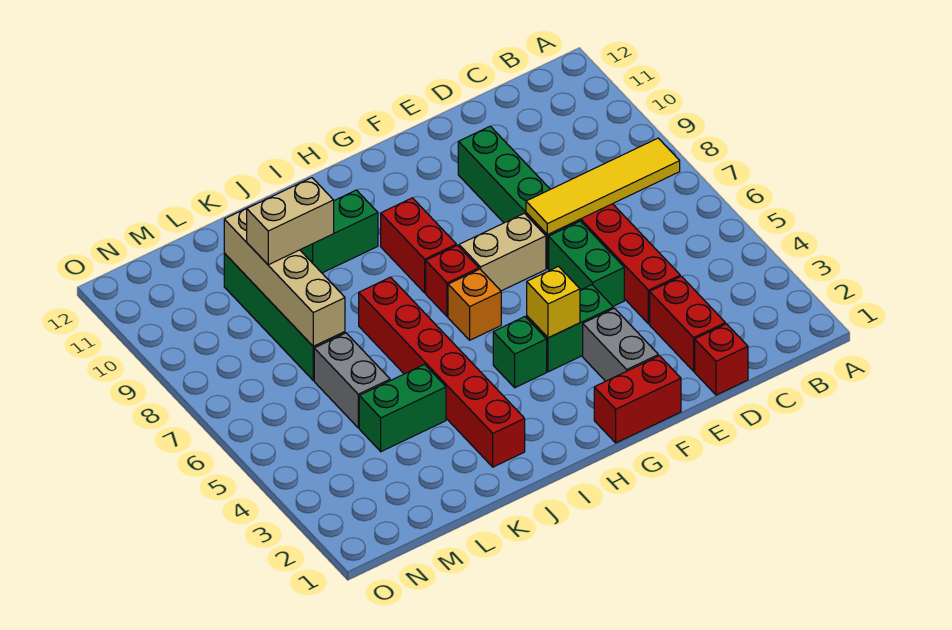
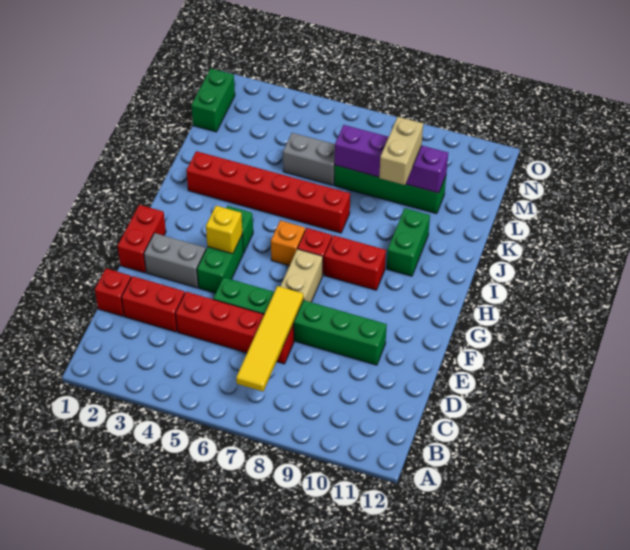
green 1x2 brick [359,364,446,452] -> green 1x2 brick moved to [191,69,235,132]
tan 1x4 brick [224,205,345,346] -> purple 1x4 brick [335,125,448,193]

